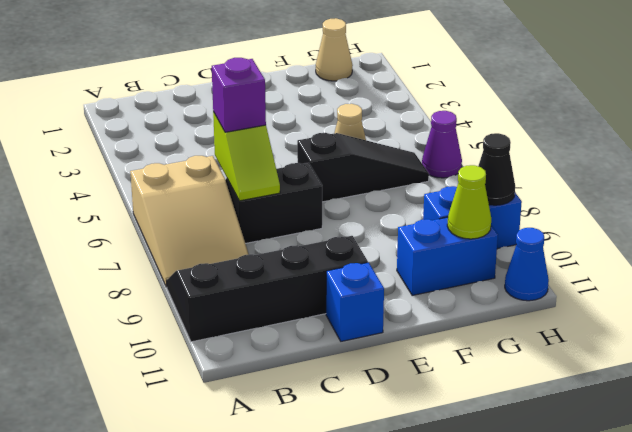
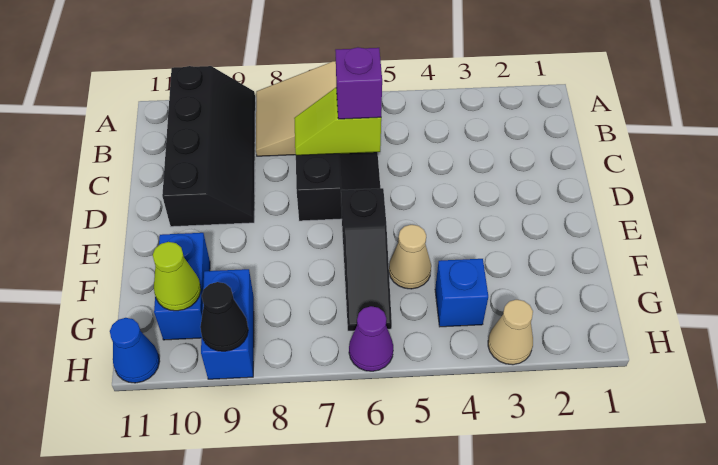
blue 1x1 brick [326,262,384,341] -> blue 1x1 brick moved to [435,259,488,327]
tan 1x1 cone [316,18,353,81] -> tan 1x1 cone moved to [488,300,533,365]

